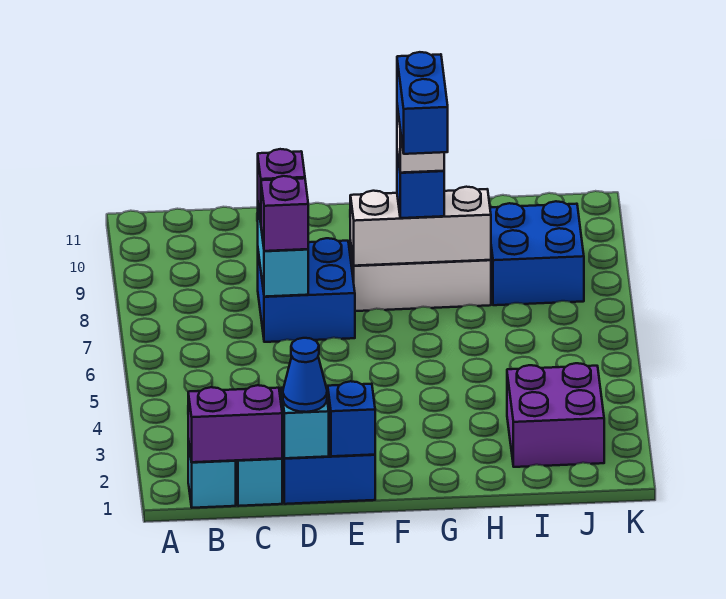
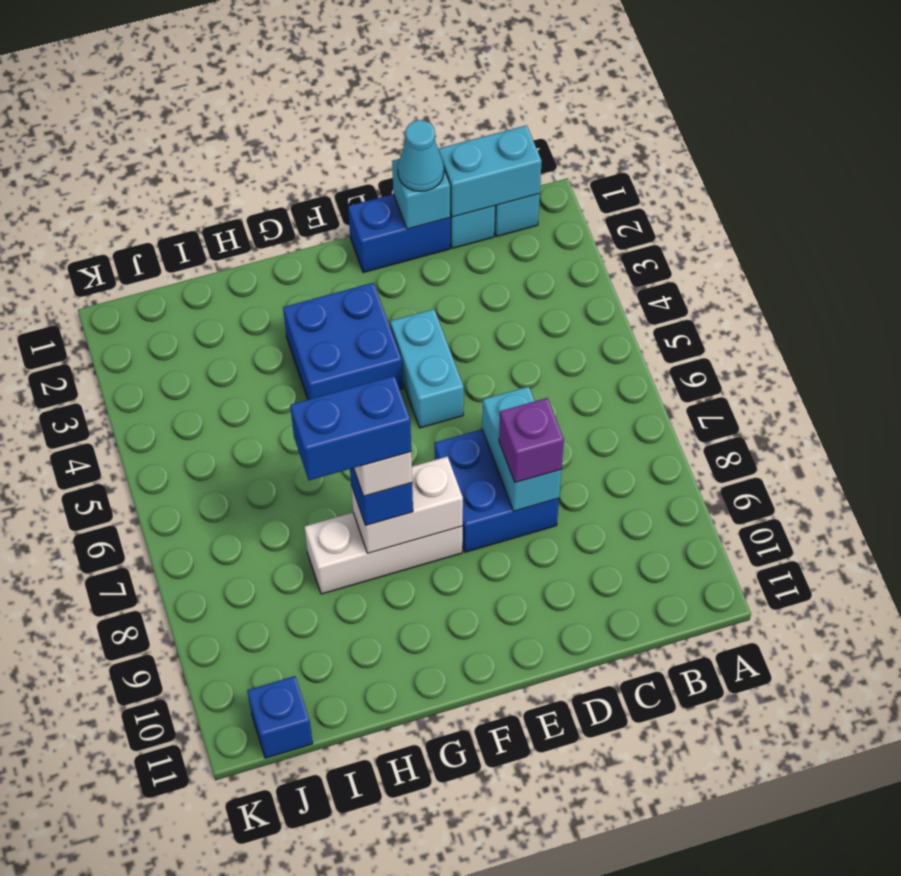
purple 1x2 brick [188,385,282,462] -> cyan 1x2 brick [438,125,542,217]
blue 1x1 cone [283,338,327,412] -> cyan 1x1 cone [398,120,444,191]
purple 1x1 brick [261,176,308,251] -> none
blue 1x1 brick [327,381,375,456] -> blue 1x1 brick moved to [247,676,313,758]
none -> cyan 1x2 brick [390,309,464,428]
white 1x3 brick [350,187,491,266] -> white 1x2 brick [351,456,463,553]
blue 1x2 brick [397,52,448,154] -> blue 1x2 brick turned to [290,376,411,480]
purple 2x2 brick [507,363,604,467] -> none
blue 2x2 brick [490,201,584,305] -> blue 2x2 brick moved to [283,283,403,400]

